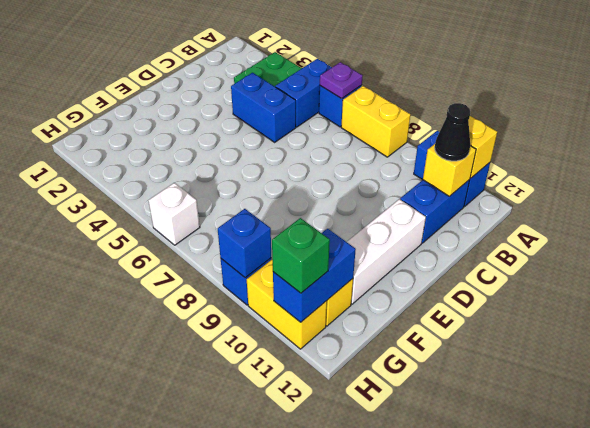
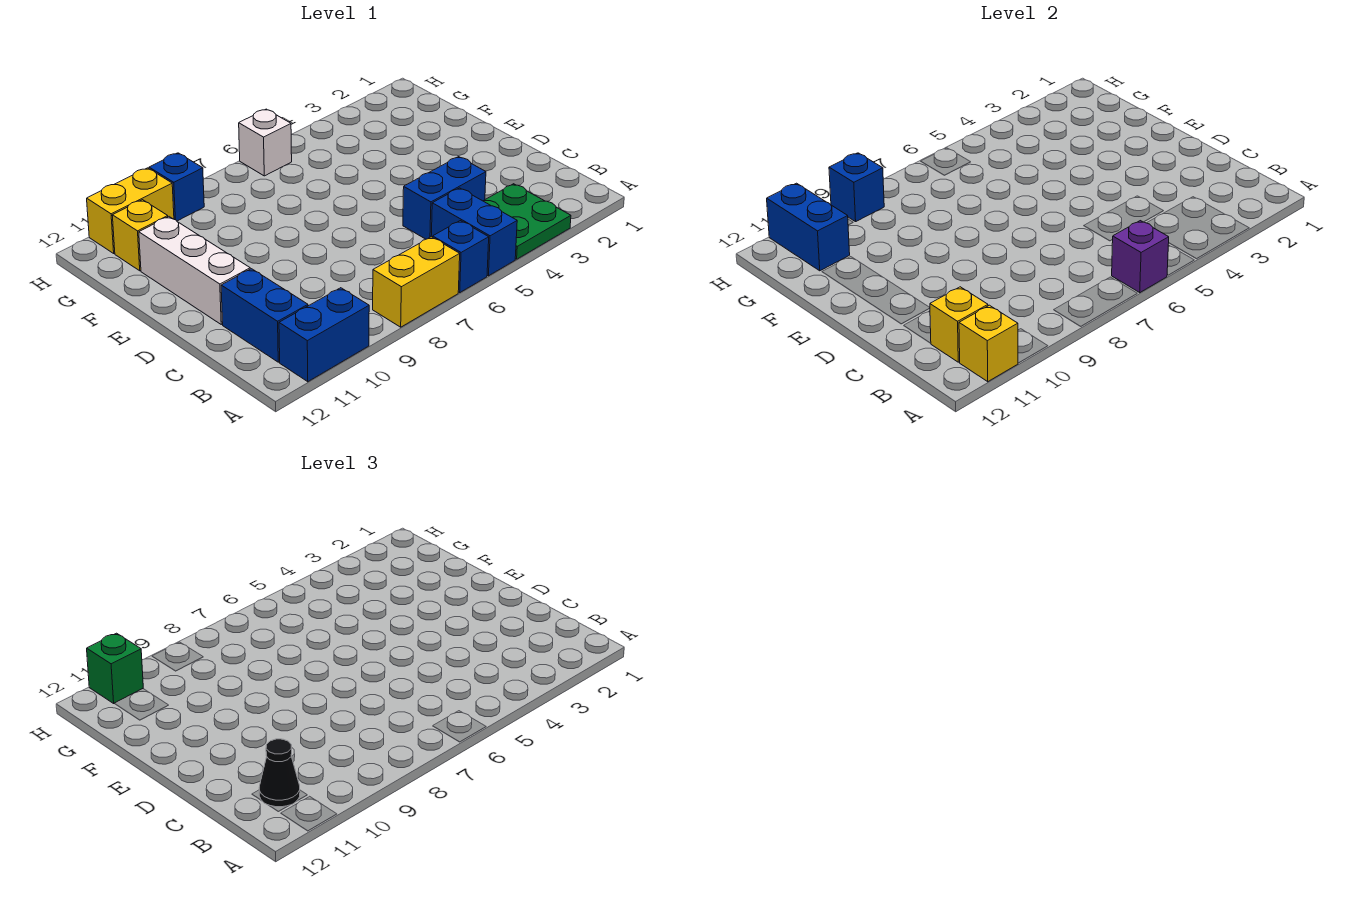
purple 1x1 plate [320,62,363,99] -> purple 1x1 brick [1112,221,1169,292]

